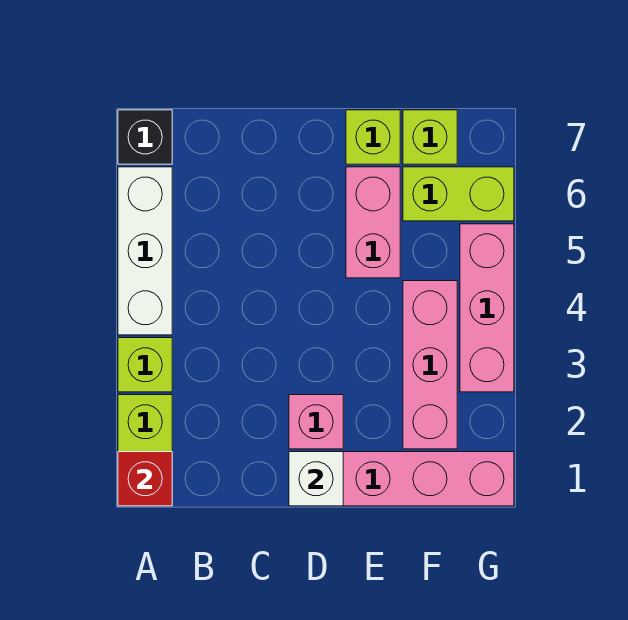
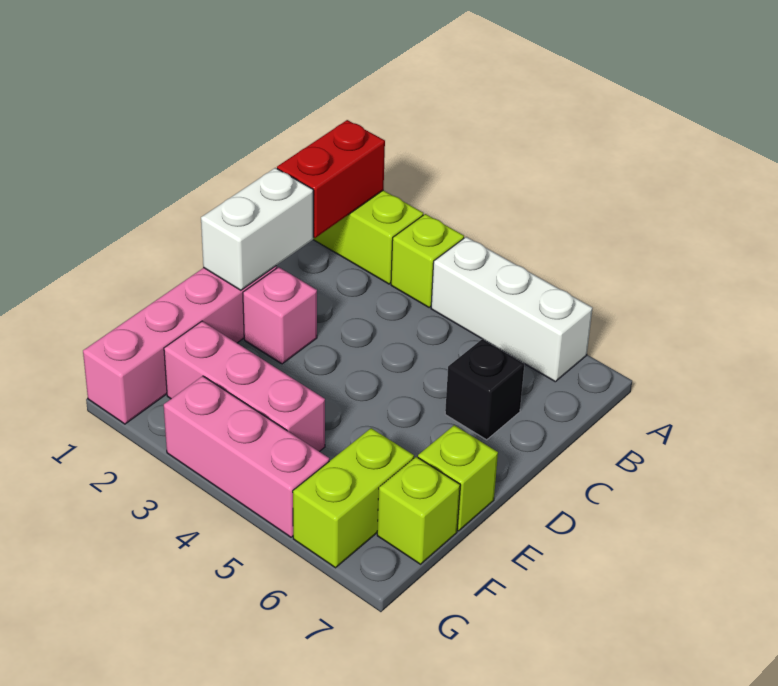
red 1x1 brick [118,452,172,506] -> red 1x2 brick [277,120,385,238]
black 1x1 brick [118,110,172,164] -> black 1x1 brick moved to [445,339,524,440]
white 1x1 brick [289,452,343,506] -> white 1x2 brick [201,168,313,290]
pink 1x2 brick [346,167,400,278] -> none

